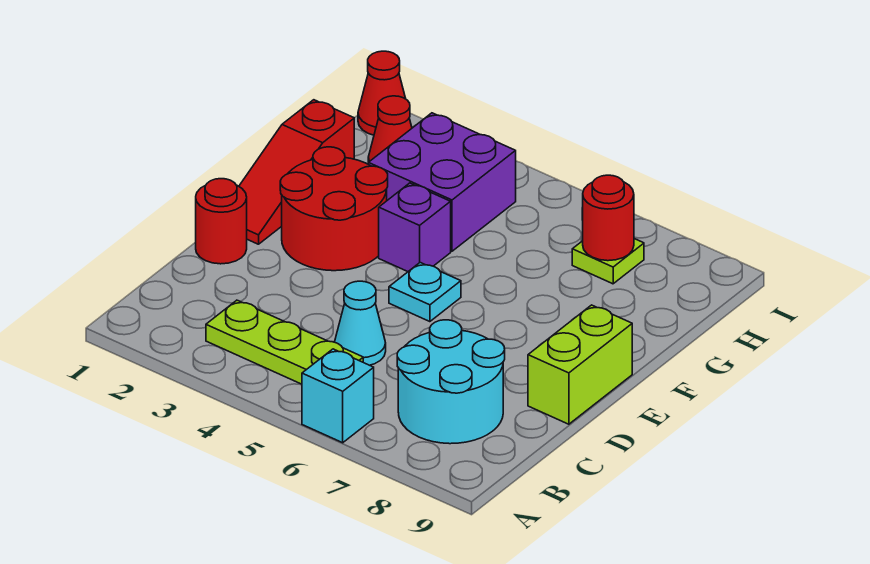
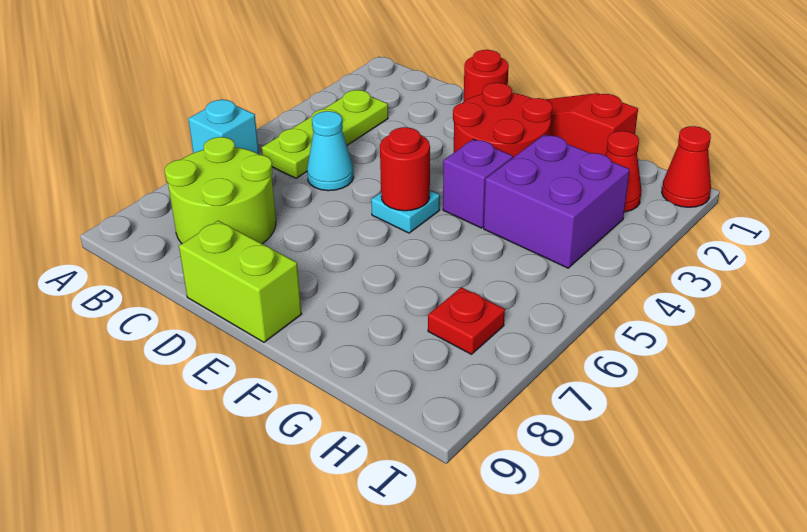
cyan 2x2 round brick [397,320,505,444] -> lime 2x2 round brick [165,137,276,244]
lime 1x1 plate [572,239,644,284] -> red 1x1 plate [428,287,505,354]
red 1x1 round brick [583,175,634,261] -> red 1x1 round brick moved to [380,127,430,211]

